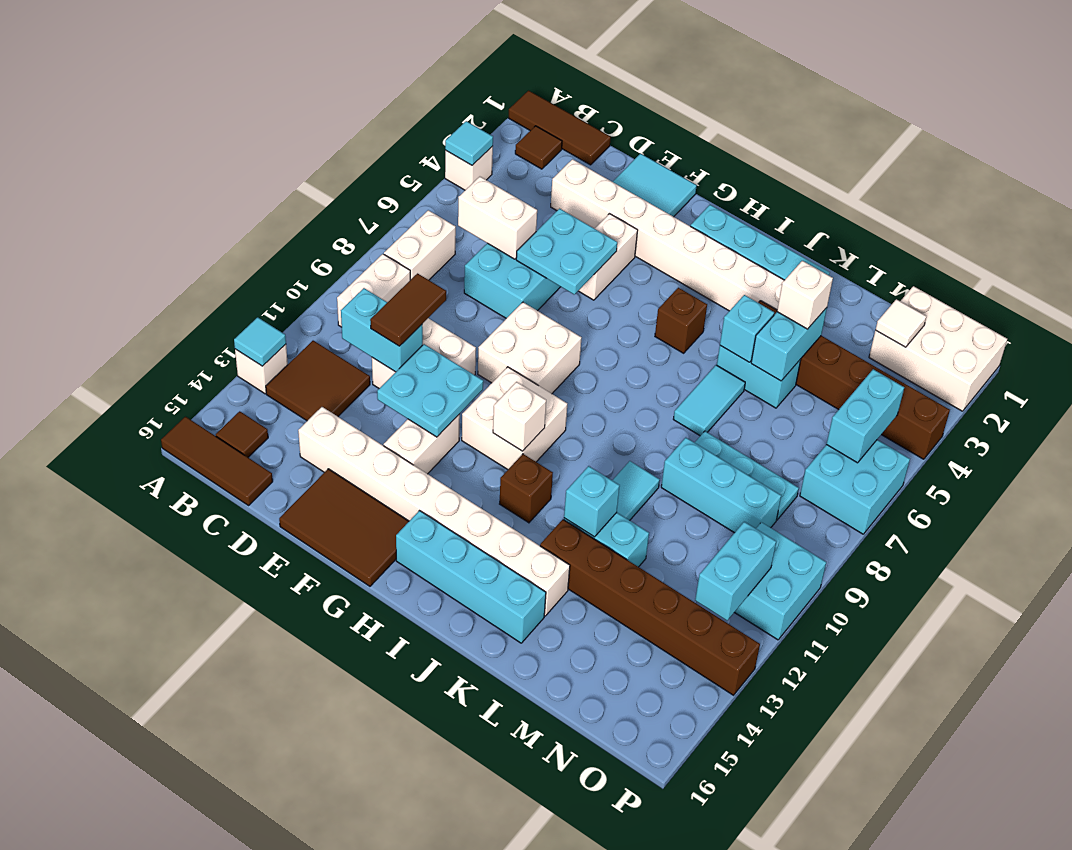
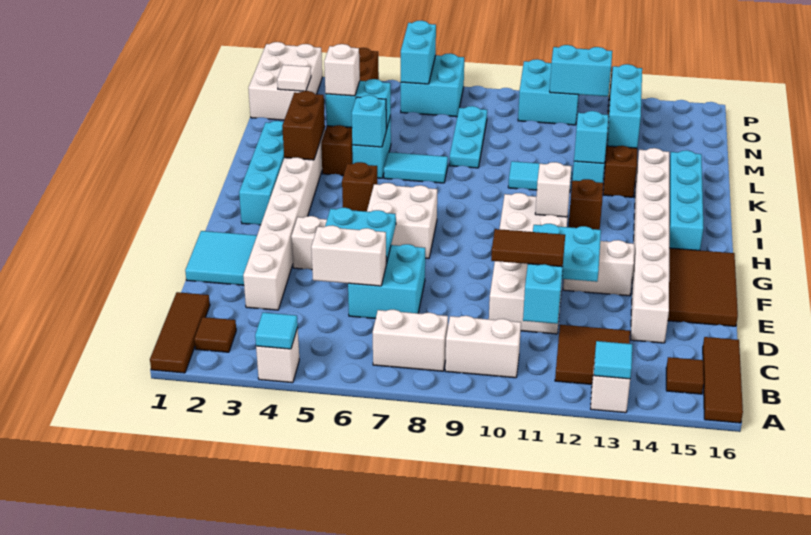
white 1x2 brick [458,177,537,259] -> white 1x2 brick turned to [311,225,386,286]
white 2x2 brick [478,302,581,394] -> white 2x2 brick moved to [367,183,437,258]
none -> brown 1x2 brick [282,91,325,160]
cyan 1x3 brick [661,438,781,533] -> cyan 1x3 brick moved to [607,64,642,148]
cyan 1x2 brick [826,369,904,463] -> cyan 1x2 brick turned to [401,21,436,84]

